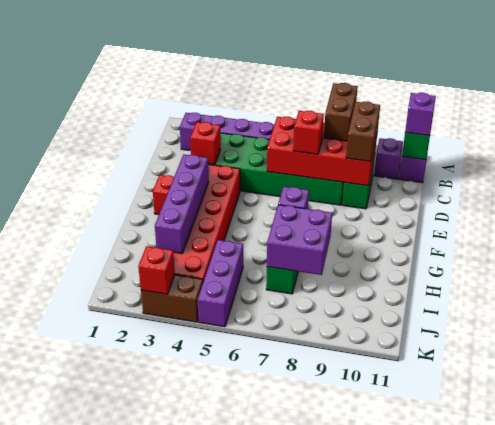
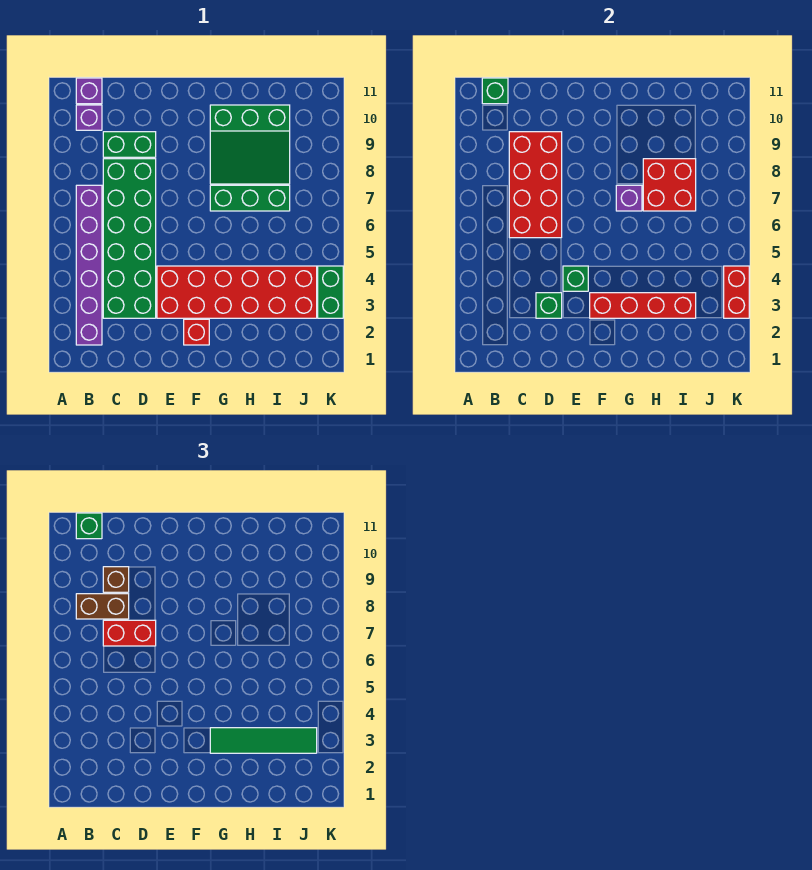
purple 1x1 brick [405,93,436,136] -> green 1x1 brick [76,513,102,539]
brown 1x2 brick [346,102,380,161] -> brown 1x1 brick [103,567,129,592]
red 1x1 brick [190,122,221,164] -> green 1x1 brick [536,293,562,318]
red 1x1 brick [293,111,324,154] -> red 1x2 brick [103,620,156,646]
none -> green 1x1 brick [563,266,588,291]
purple 1x4 brick [155,154,209,253] -> red 1x4 brick [590,293,696,318]
none -> green 1x4 tile [210,728,317,753]
none -> green 3x3 slope [210,105,290,184]
purple 2x2 brick [267,205,332,275] -> red 2x2 brick [643,159,696,211]
purple 1x3 brick [198,240,243,327] -> none
brown 1x2 brick [141,275,203,322] -> green 1x2 brick [318,266,343,318]
red 1x1 brick [138,246,175,294] -> red 1x2 brick [724,266,749,318]

